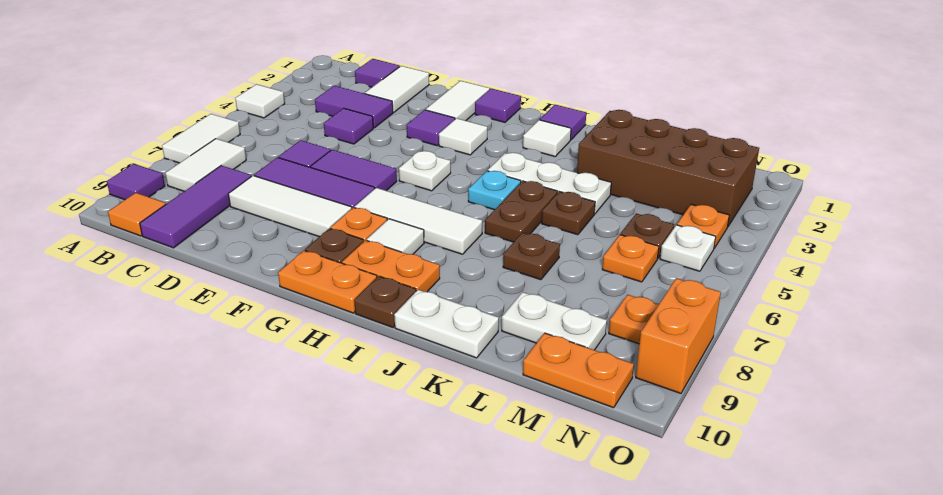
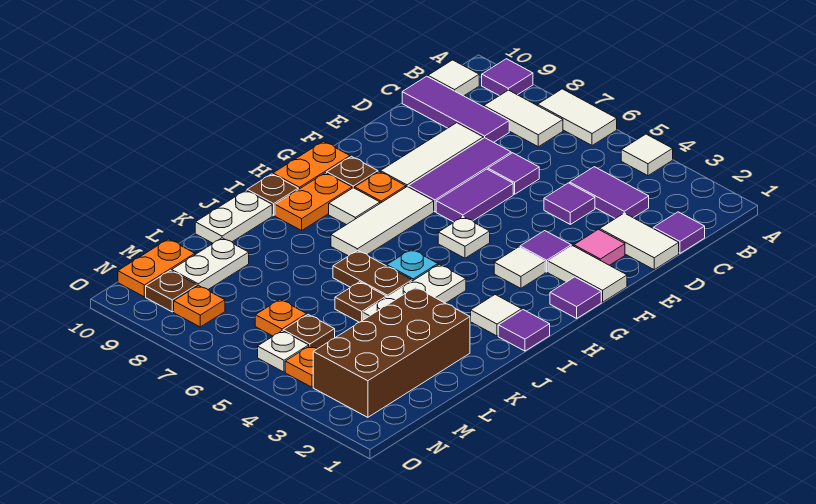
orange 1x1 tile [108,193,166,236] -> white 1x1 tile [428,60,479,96]
purple 1x2 tile [315,86,393,128] -> purple 1x2 tile turned to [570,167,649,219]
none -> pink 1x1 tile [574,229,625,265]
brown 1x1 plate [503,233,560,280] -> brown 1x1 plate moved to [146,270,197,312]
orange 1x2 brick [636,278,721,393] -> none

